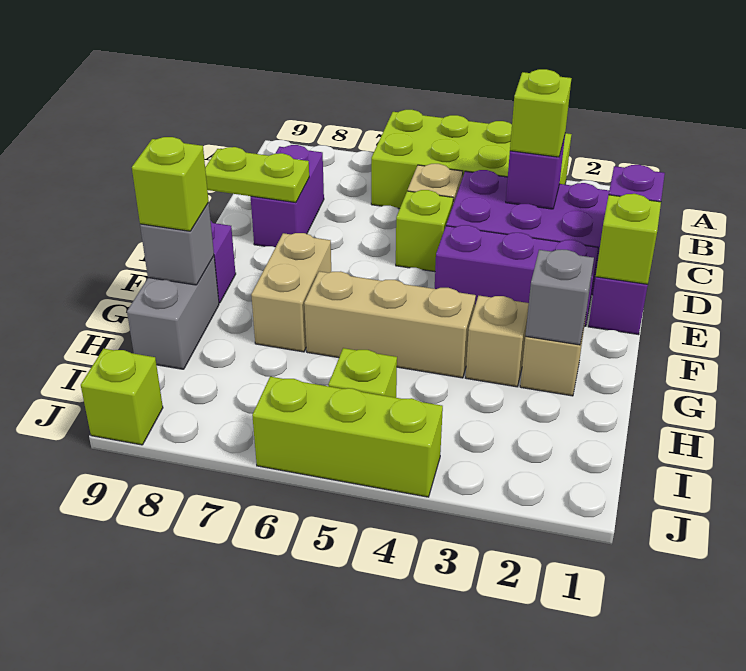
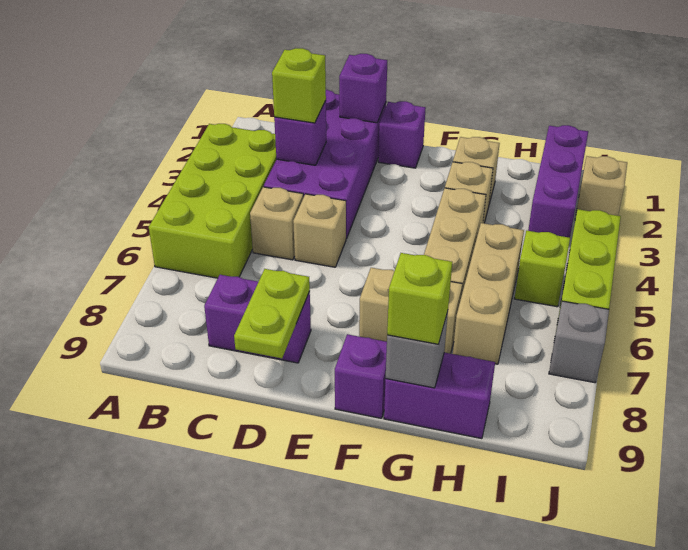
lime 1x1 brick [396,190,453,272] -> tan 1x1 brick [293,194,346,267]
lime 1x1 brick [596,194,661,284] -> none
purple 1x3 brick [435,225,598,326] -> purple 1x3 brick moved to [528,125,588,238]
grey 1x1 brick [525,250,594,345] -> grey 1x1 brick moved to [549,301,609,383]
grey 1x2 brick [127,256,219,369] -> purple 1x2 brick [384,353,495,439]
none -> tan 1x3 brick [453,223,524,364]
none -> tan 1x1 brick [575,156,627,220]
lime 1x1 brick [81,349,163,445] -> none

